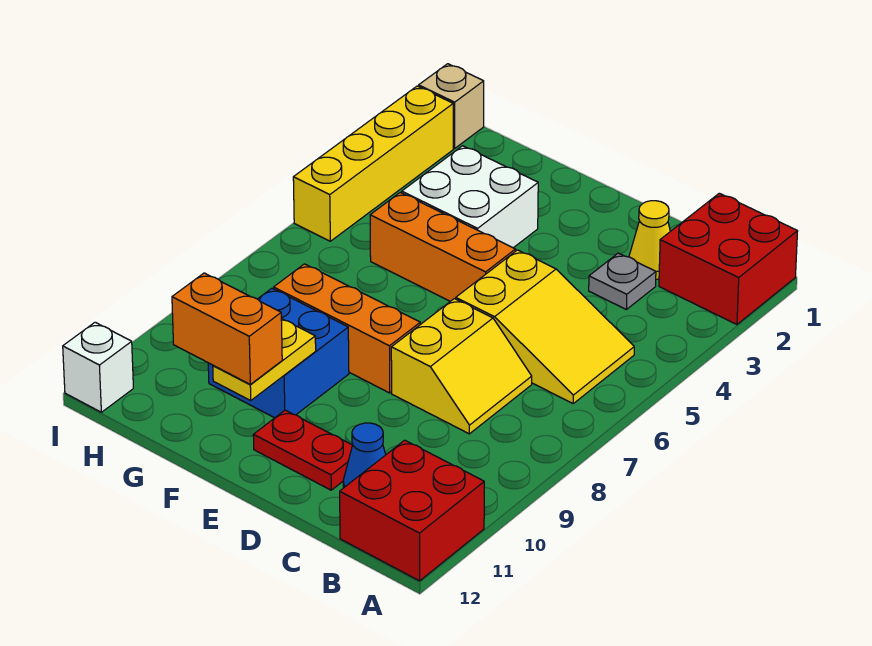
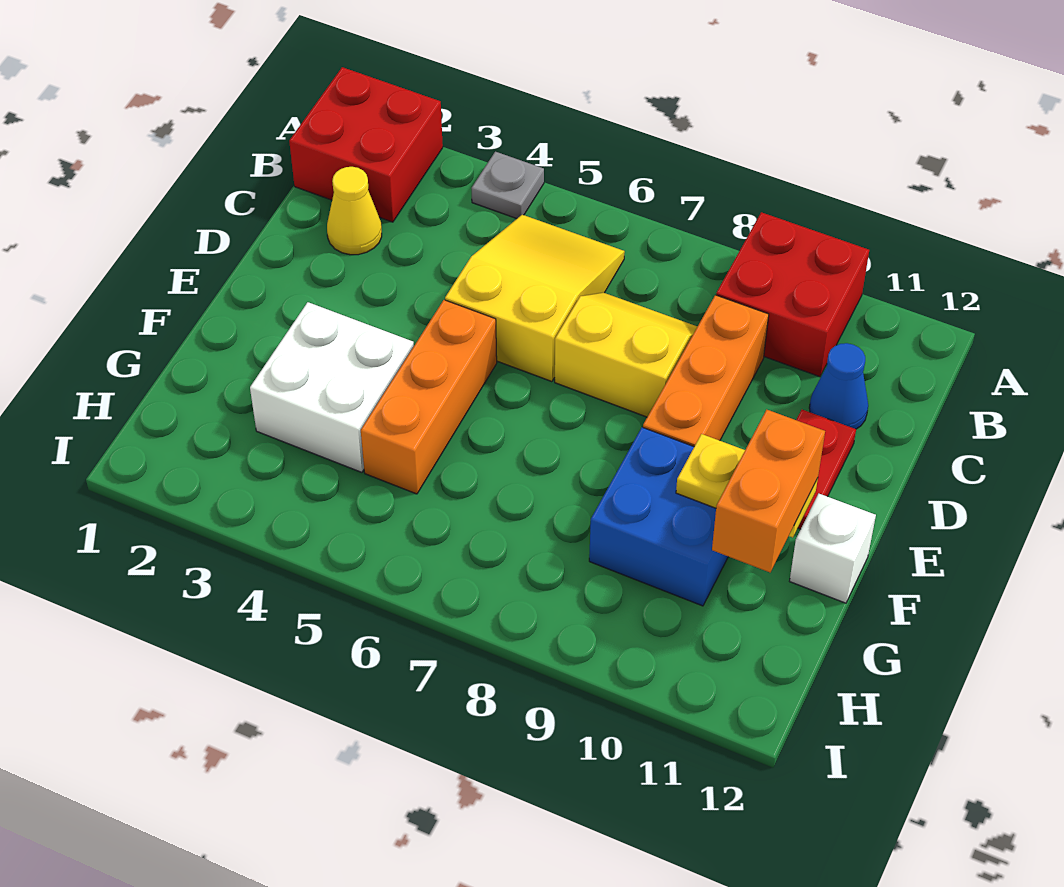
red 2x2 brick [340,440,484,581] -> red 2x2 brick moved to [716,212,869,377]
grey 1x1 plate [589,253,656,309] -> grey 1x1 plate moved to [471,152,544,219]
orange 1x3 brick [274,264,420,393] -> orange 1x3 brick moved to [643,295,769,446]
tan 1x1 brick [419,64,484,149] -> none
yellow 1x4 brick [293,86,453,241] -> none
white 1x1 brick [63,322,133,412] -> white 1x1 brick moved to [790,494,876,603]

